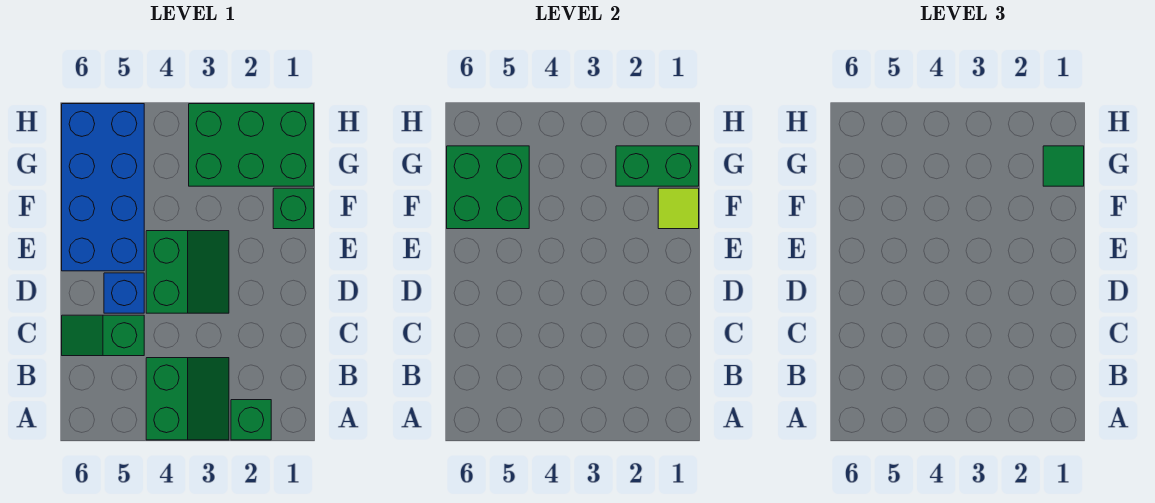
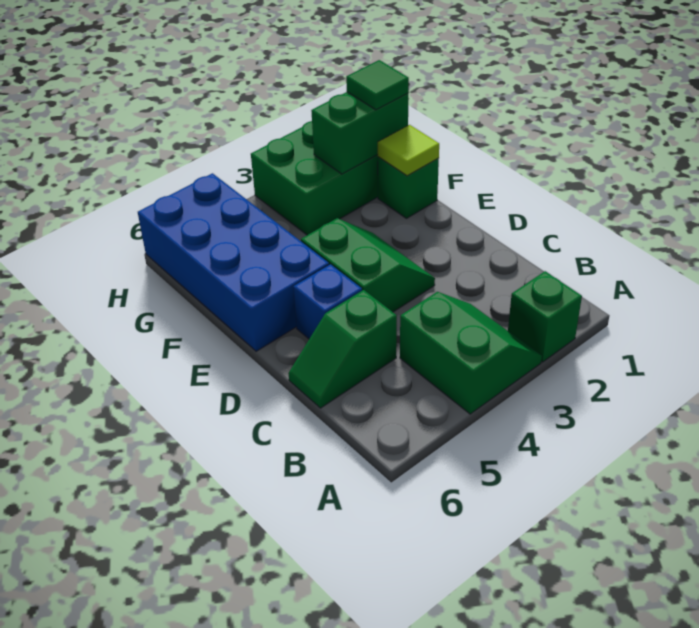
green 2x2 brick [447,146,529,229] -> none

